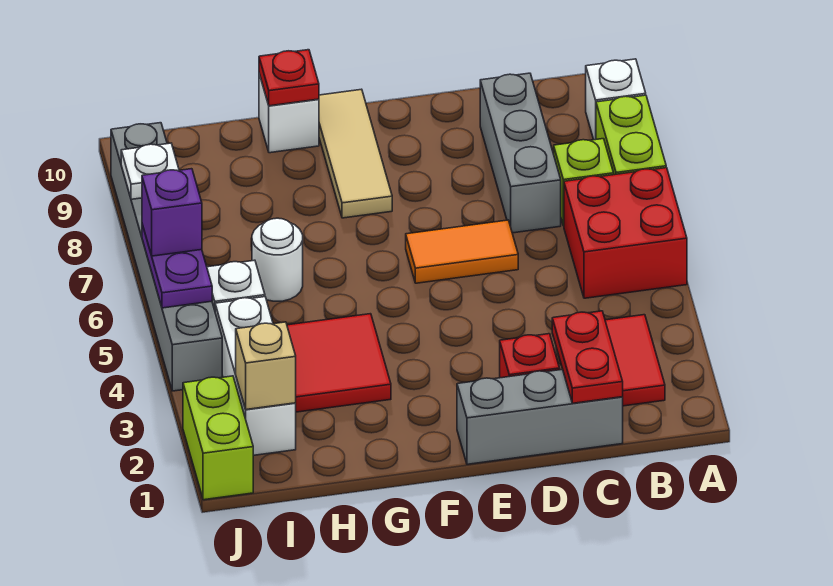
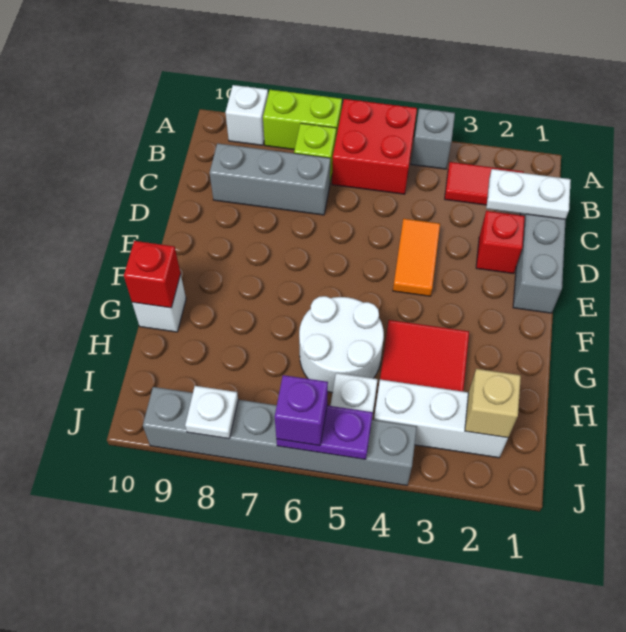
none -> grey 1x1 brick [411,108,455,169]
red 1x2 plate [552,311,623,403] -> white 1x2 plate [486,169,571,219]
orange 1x2 tile [406,220,518,283] -> orange 1x2 tile moved to [393,219,440,296]
tan 1x3 tile [319,89,392,218] -> none
red 1x1 plate [259,50,319,106] -> red 1x1 brick [124,241,181,308]
white 1x1 round brick [252,218,303,301] -> white 2x2 round brick [299,296,384,393]
lime 1x2 brick [183,376,253,500] -> none

